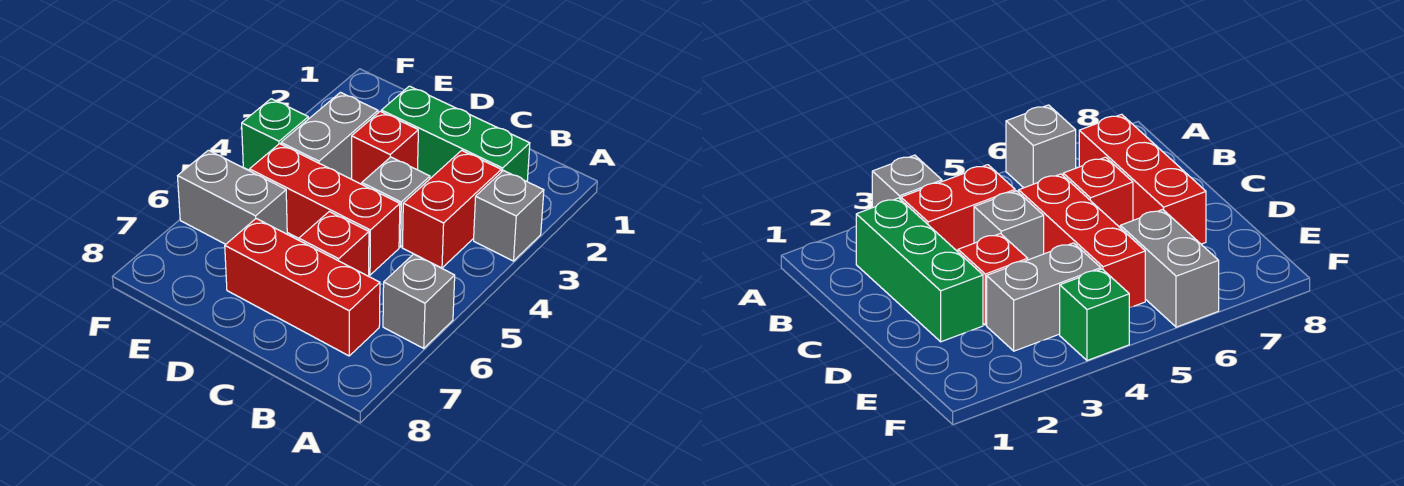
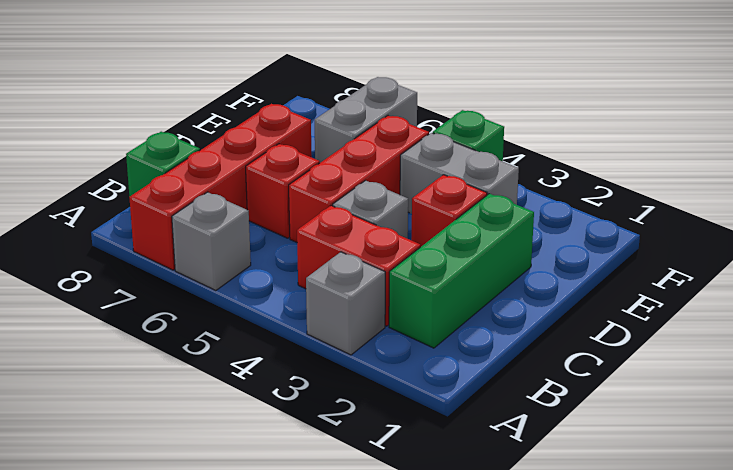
red 1x3 brick [225,219,380,356] -> red 1x4 brick [129,104,312,270]
none -> green 1x1 brick [126,132,200,197]

